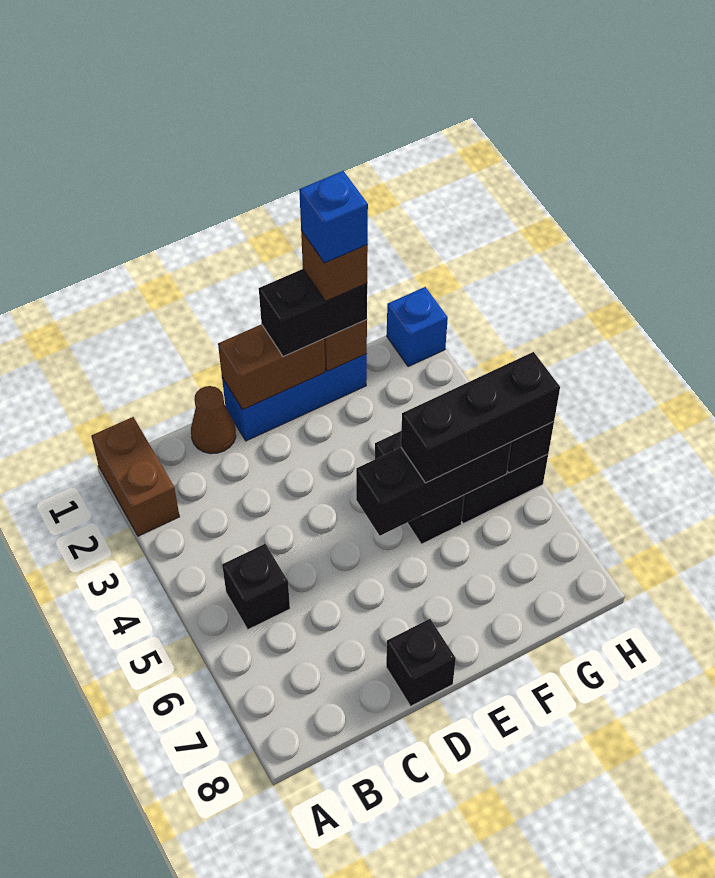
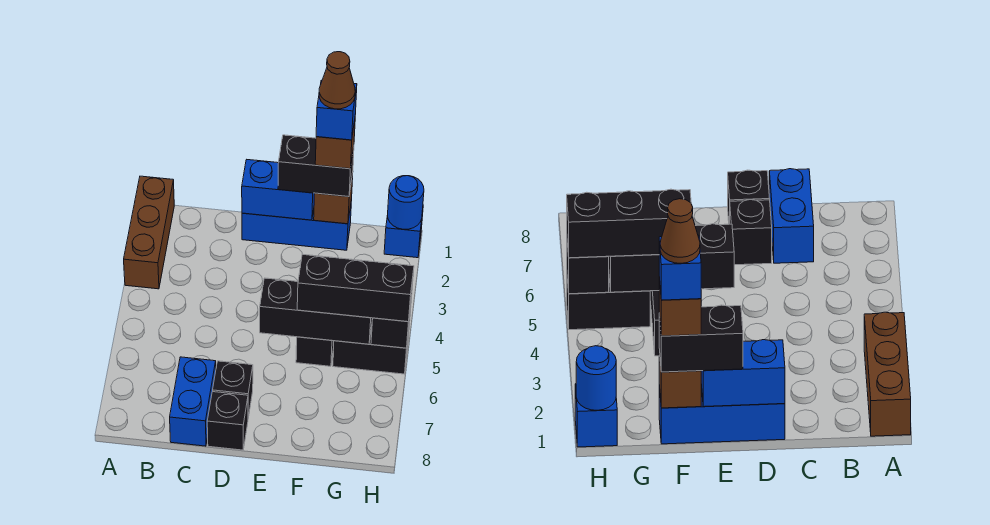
brown 1x2 brick [92,417,180,536] -> brown 1x3 brick [124,176,174,289]
black 1x1 brick [222,544,290,629] -> black 1x1 brick moved to [213,361,253,418]
brown 1x1 cone [191,386,236,454] -> brown 1x1 cone moved to [319,52,355,109]
none -> blue 1x2 brick [170,357,216,446]
brown 1x2 brick [218,324,325,410] -> blue 1x2 brick [242,160,315,220]
none -> blue 1x1 round brick [388,176,424,229]

